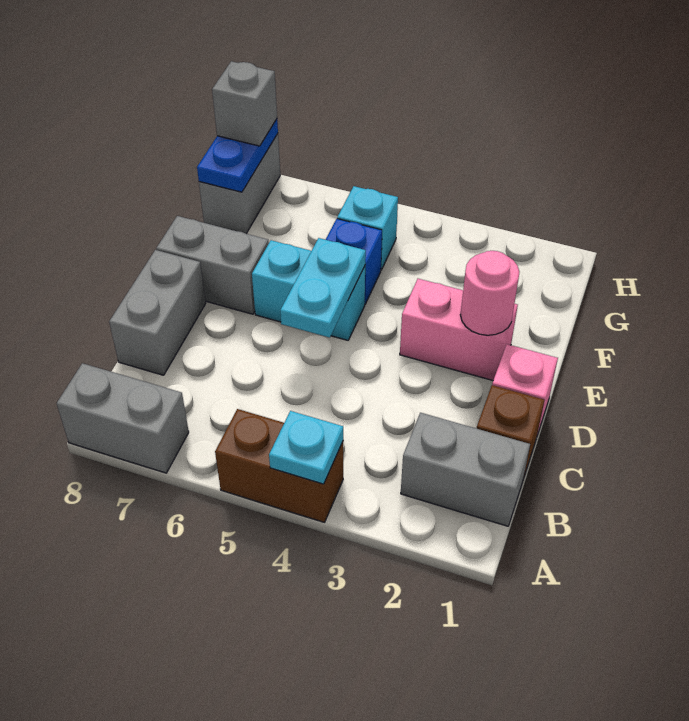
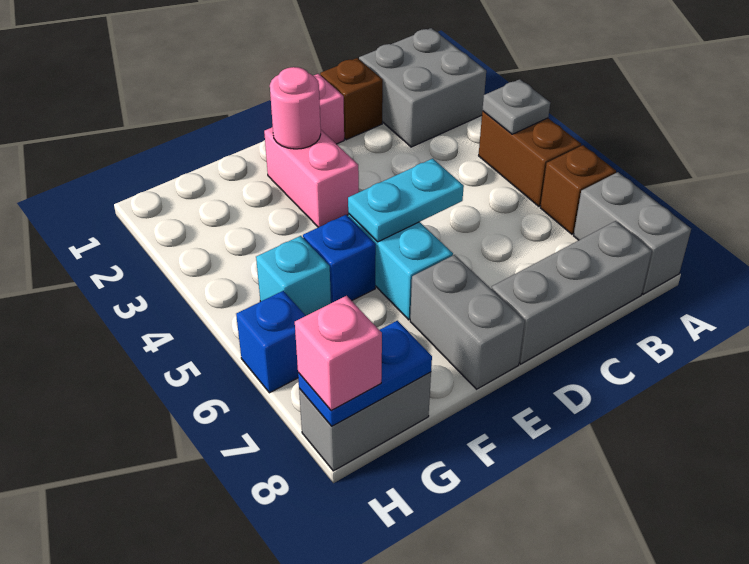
cyan 1x1 plate [269,411,343,484] -> grey 1x1 plate [482,79,550,134]
none -> brown 1x1 brick [540,145,616,234]
grey 1x2 brick [401,413,530,526] -> grey 2x2 brick [359,28,486,147]
grey 1x2 brick [109,250,206,375] -> grey 1x3 brick [492,221,652,364]
none -> blue 1x1 brick [236,291,306,393]
grey 1x1 brick [212,61,277,146] -> pink 1x1 brick [295,296,382,411]

